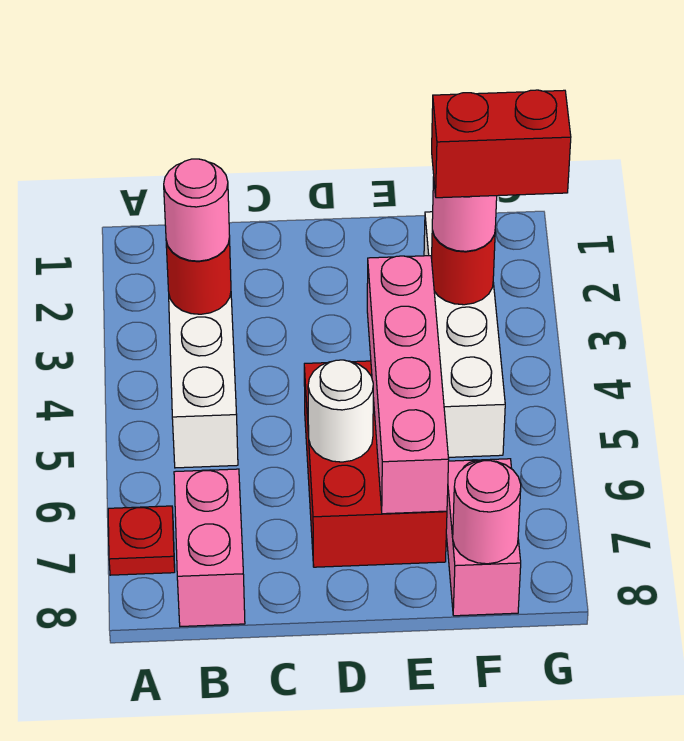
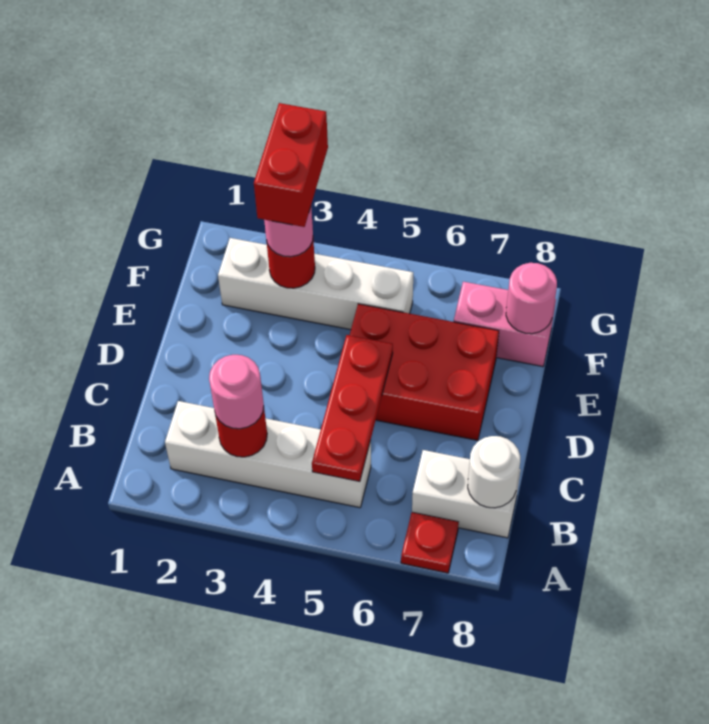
none -> red 1x3 plate [312,335,393,482]
pink 1x2 brick [174,469,245,626] -> white 1x2 brick [412,450,520,538]
white 1x1 round brick [308,360,373,462] -> white 1x1 round brick moved to [468,436,520,508]
pink 1x4 brick [367,256,449,514] -> none

